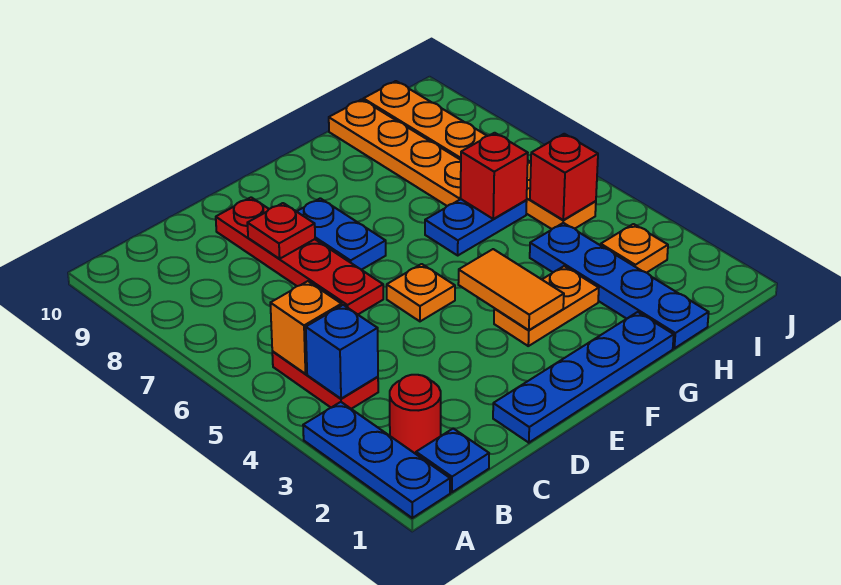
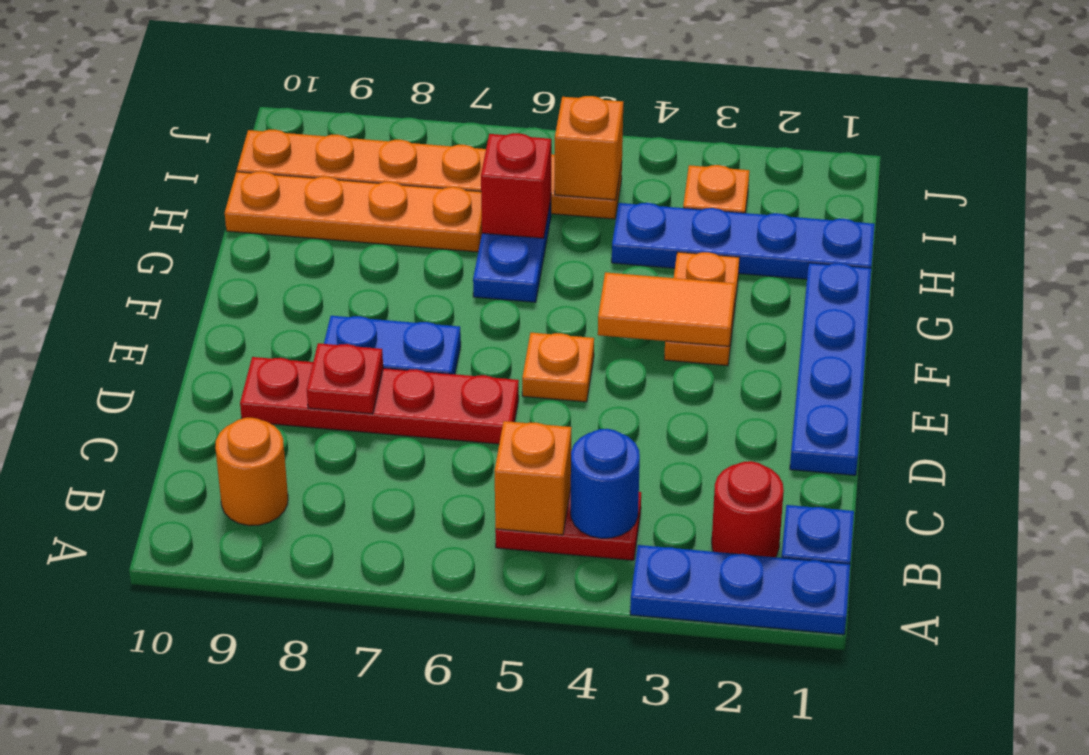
blue 1x1 brick [306,305,378,399] -> blue 1x1 round brick [571,429,640,538]
none -> orange 1x1 round brick [215,418,288,526]
red 1x1 brick [530,134,598,220] -> orange 1x1 brick [555,96,623,200]

